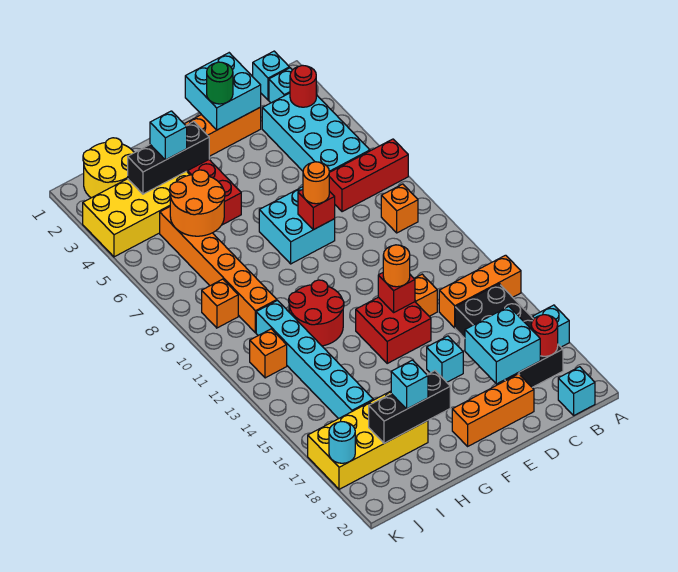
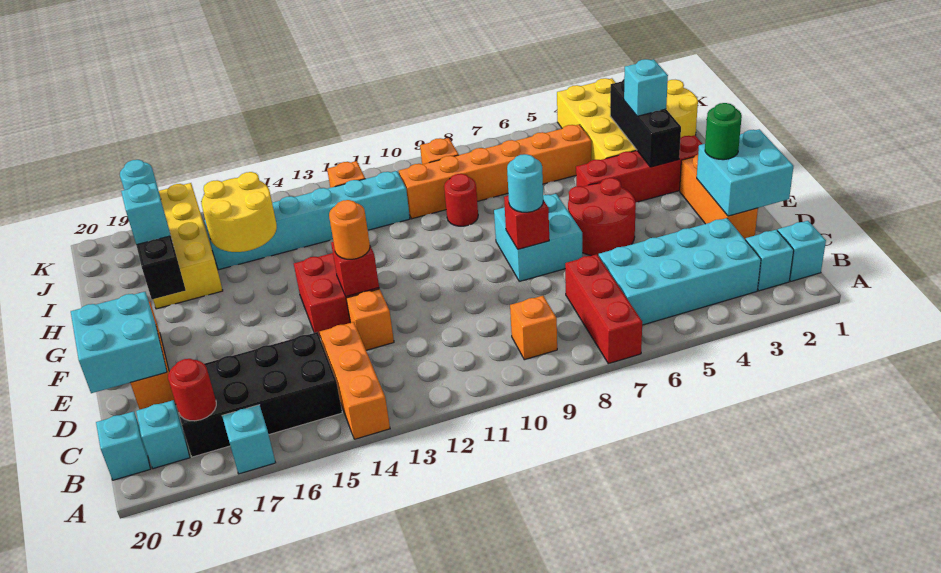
red 1x1 round brick [290,65,316,107] -> red 1x1 round brick moved to [444,174,478,226]
cyan 2x2 brick [465,307,540,384] -> cyan 2x2 brick moved to [71,292,167,393]
orange 1x1 round brick [303,162,329,204] -> cyan 1x1 round brick [507,154,543,212]
cyan 1x1 brick [427,336,463,382] -> cyan 1x1 brick moved to [136,400,190,469]
red 2x2 round brick [289,280,344,346] -> red 2x2 round brick moved to [568,178,636,256]
orange 2x2 round brick [170,170,225,236] -> none
none -> yellow 2x2 round brick [201,172,277,252]

